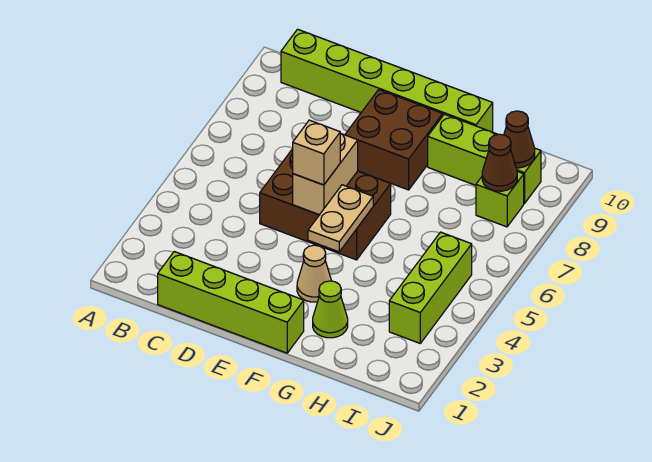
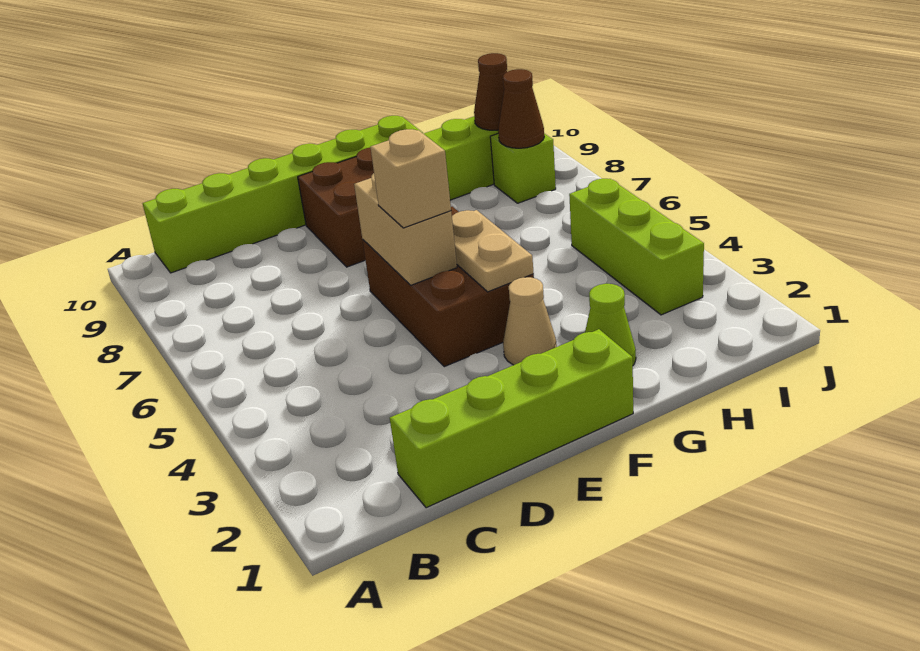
brown 2x3 brick [260,149,391,260] -> brown 2x3 brick turned to [363,207,534,367]

